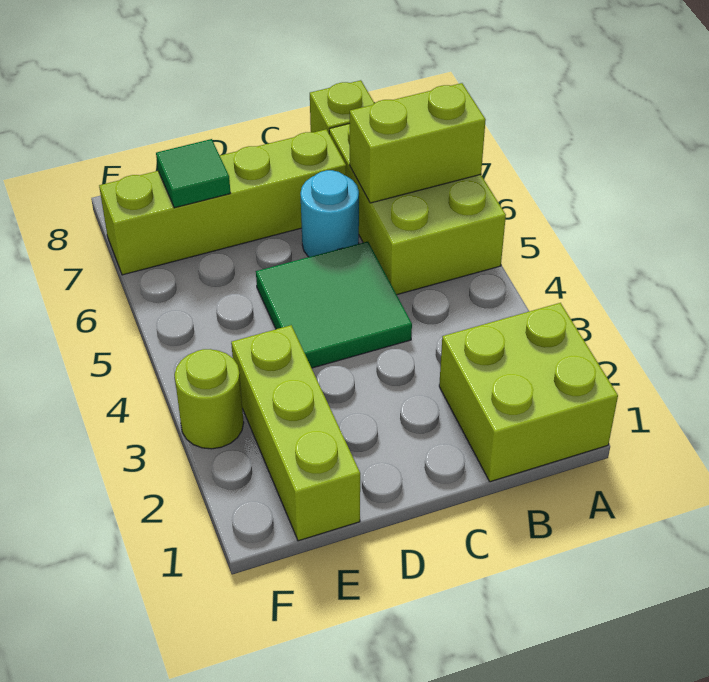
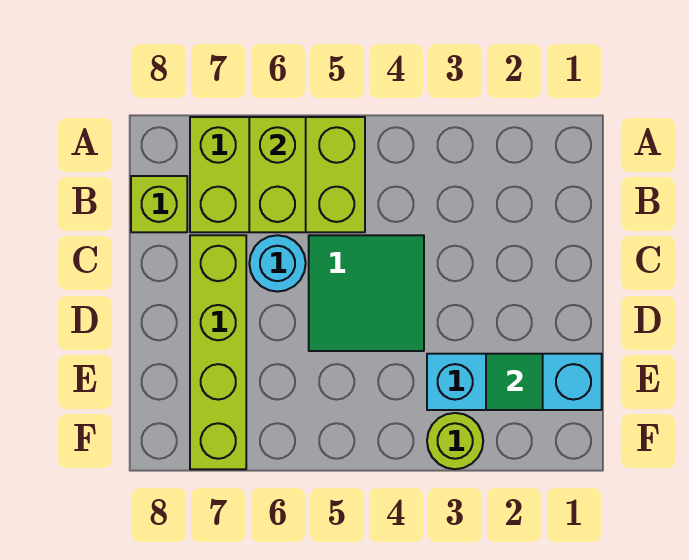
lime 2x2 brick [439,303,618,482] -> none
lime 1x3 brick [231,325,360,541] -> cyan 1x3 brick [427,354,602,410]
green 1x1 tile [156,139,230,208] -> green 1x1 tile moved to [486,354,543,410]

